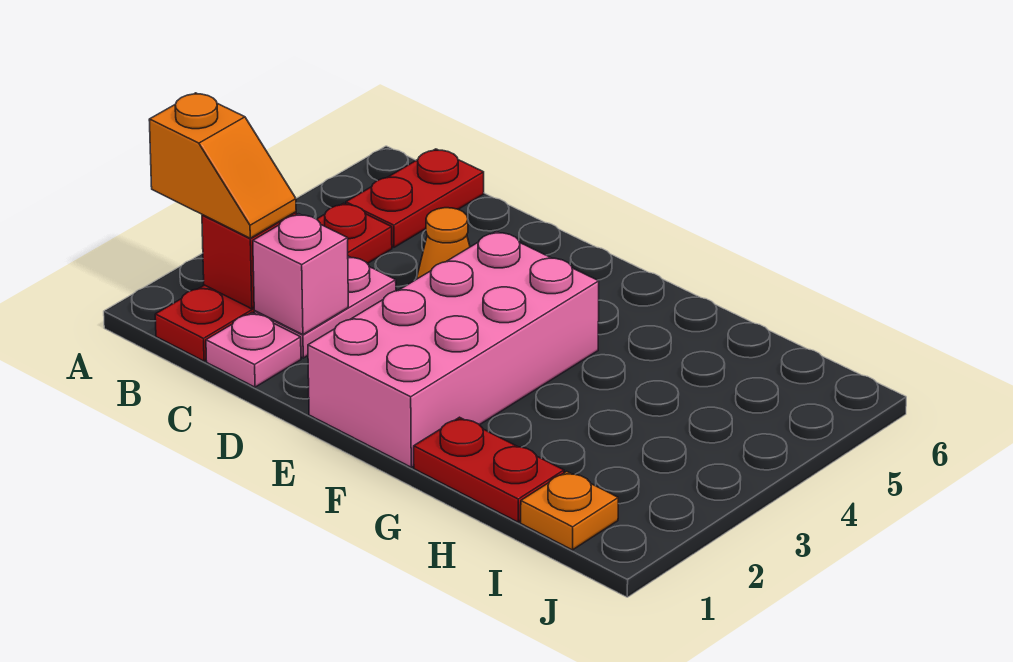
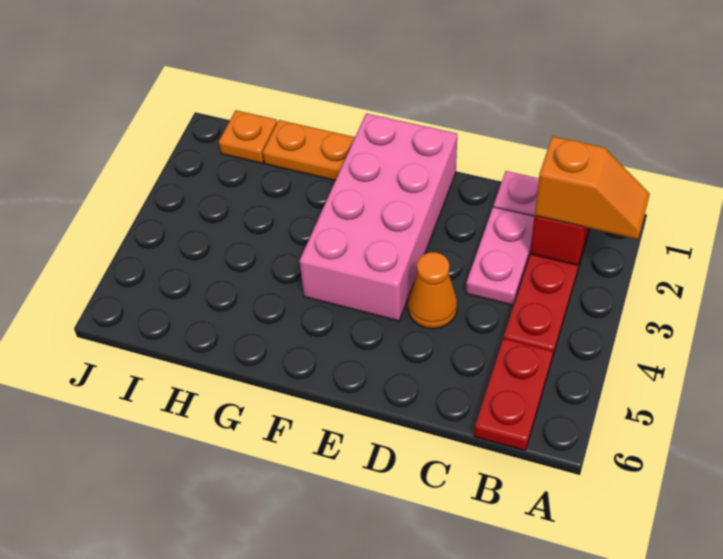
orange 1x2 slope [149,93,296,238] -> orange 1x2 slope turned to [535,136,650,239]
pink 1x1 brick [253,214,348,335] -> none
red 1x2 plate [414,417,564,522] -> orange 1x2 plate [263,120,355,181]

